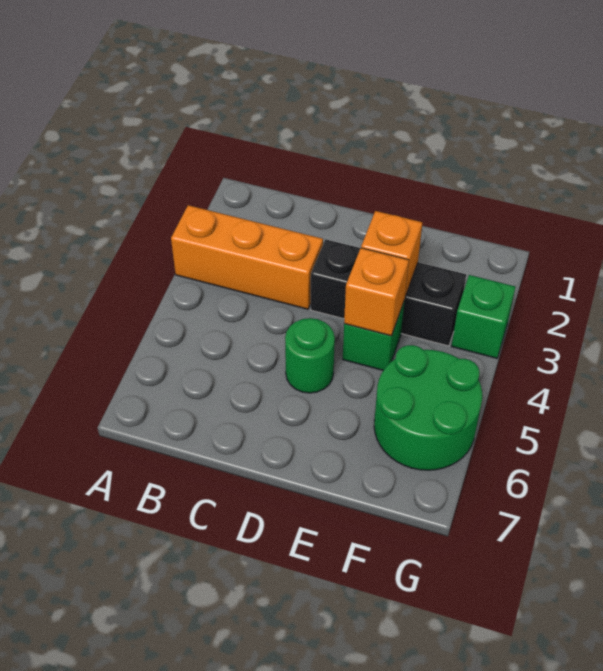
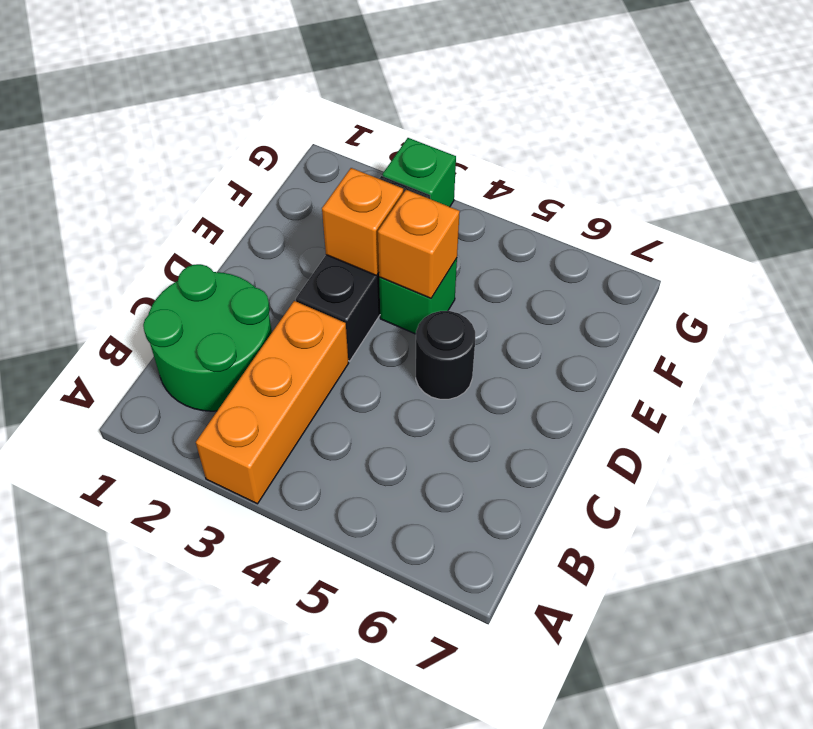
green 1x1 round brick [285,318,335,393] -> black 1x1 round brick [416,311,475,399]
green 2x2 round brick [374,345,482,470] -> green 2x2 round brick moved to [143,264,272,411]

